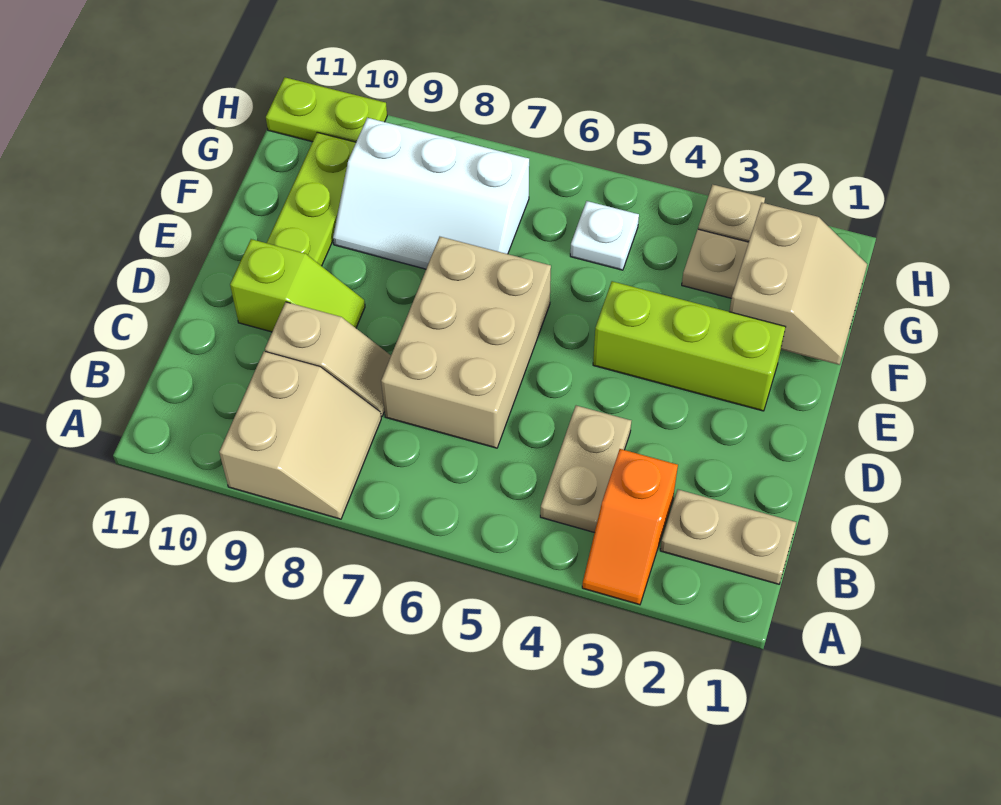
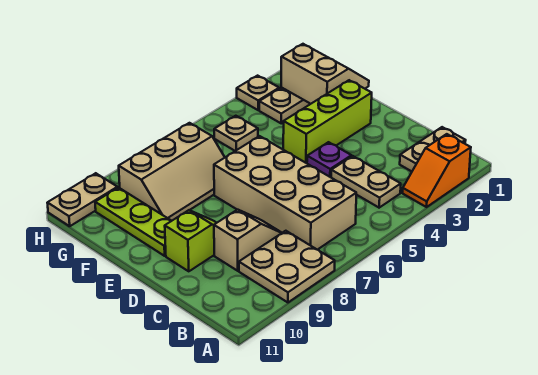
orange 1x2 slope [582,449,678,605] -> orange 1x2 slope turned to [403,134,471,207]
tan 2x2 slope [219,351,381,519] -> tan 2x2 plate [239,231,335,302]
tan 2x3 brick [381,237,551,448] -> tan 2x4 brick [214,136,356,250]
none -> purple 1x1 plate [307,142,351,177]
white 2x3 slope [333,118,529,269] -> tan 2x3 slope [119,123,225,221]
white 1x1 plate [570,201,639,270] -> tan 1x1 plate [214,116,258,151]
lime 1x2 plate [266,77,387,142] -> tan 1x2 plate [48,173,117,226]

